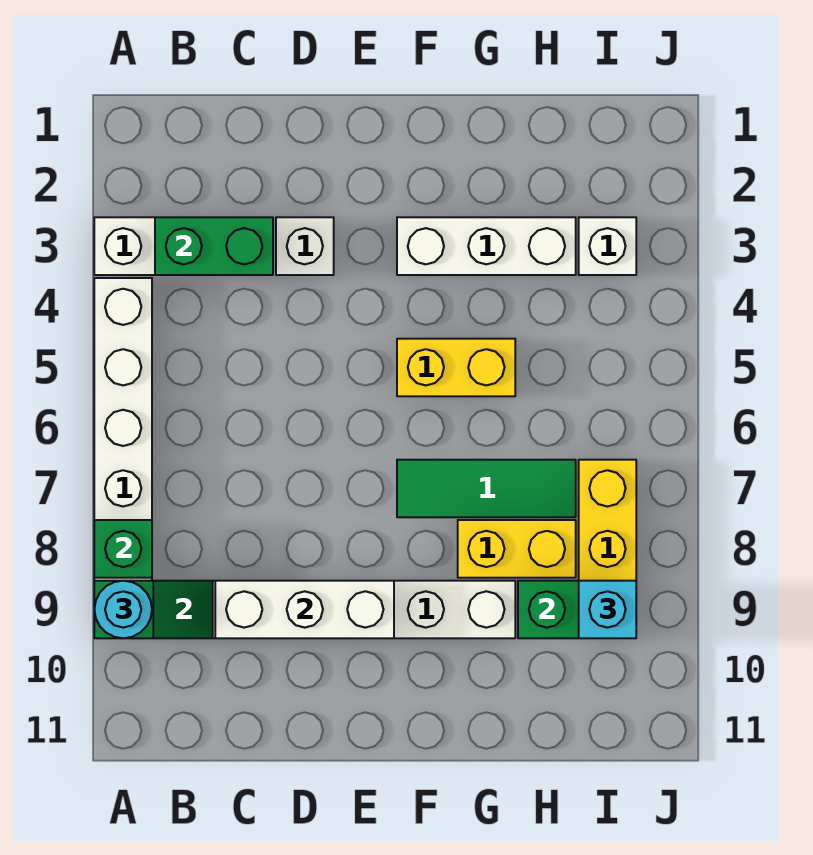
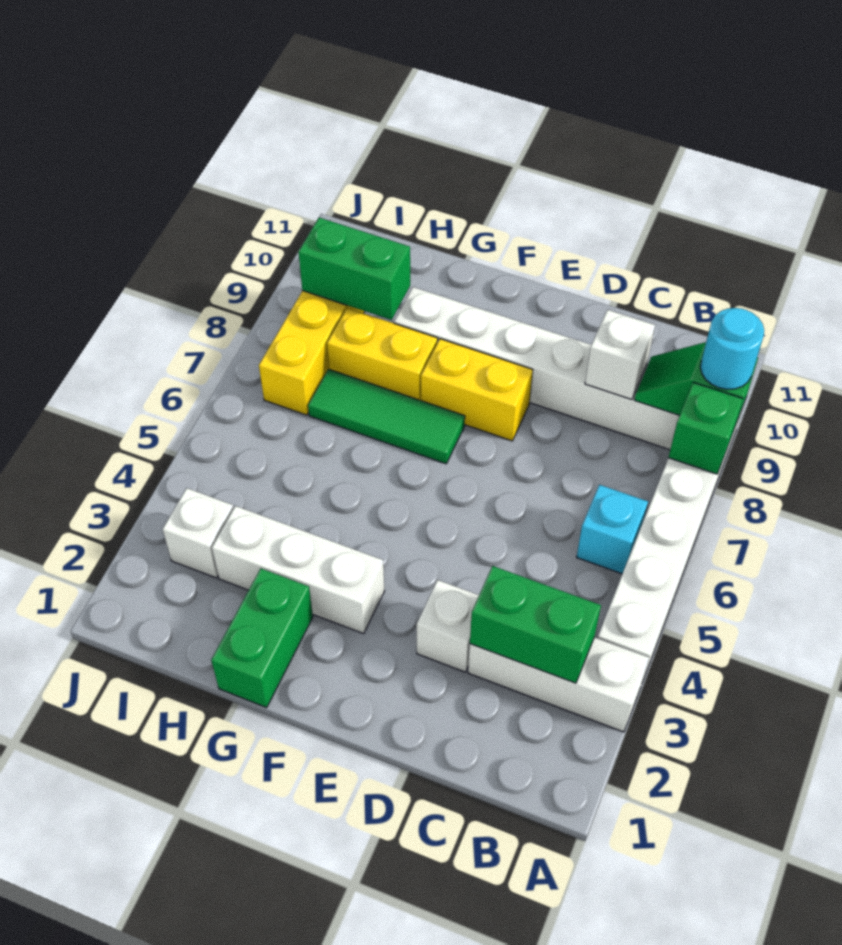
white 1x3 brick [215,581,394,638] -> white 1x1 brick [585,310,655,400]
yellow 1x2 brick [397,339,515,396] -> yellow 1x2 brick moved to [421,339,533,441]
none -> green 1x2 brick [211,569,313,708]
cyan 1x1 brick [579,581,636,638] -> cyan 1x1 brick moved to [577,485,648,574]

